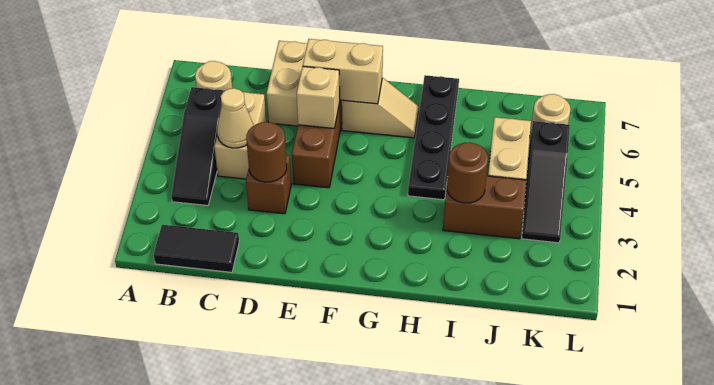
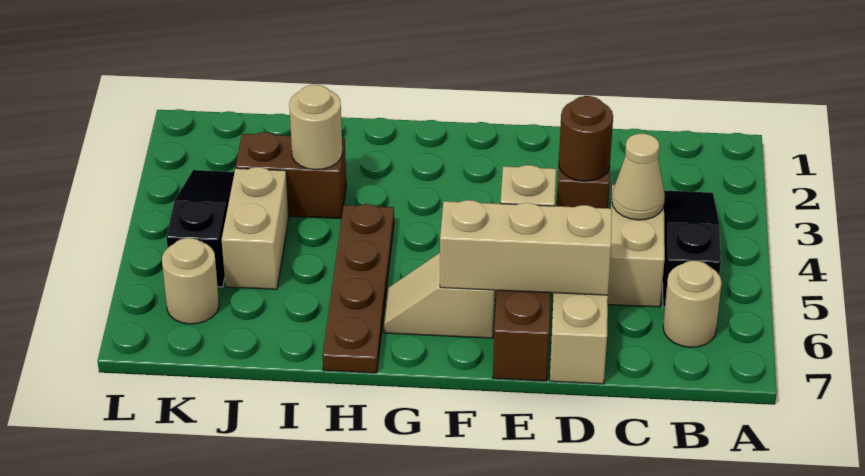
black 1x2 tile [154,225,239,272] -> none
tan 1x2 brick [303,39,383,104] -> tan 1x3 brick [440,200,612,295]
black 1x4 plate [408,75,459,200] -> brown 1x4 plate [323,204,394,373]
brown 1x1 round brick [447,142,488,203] -> tan 1x1 round brick [289,85,342,170]

